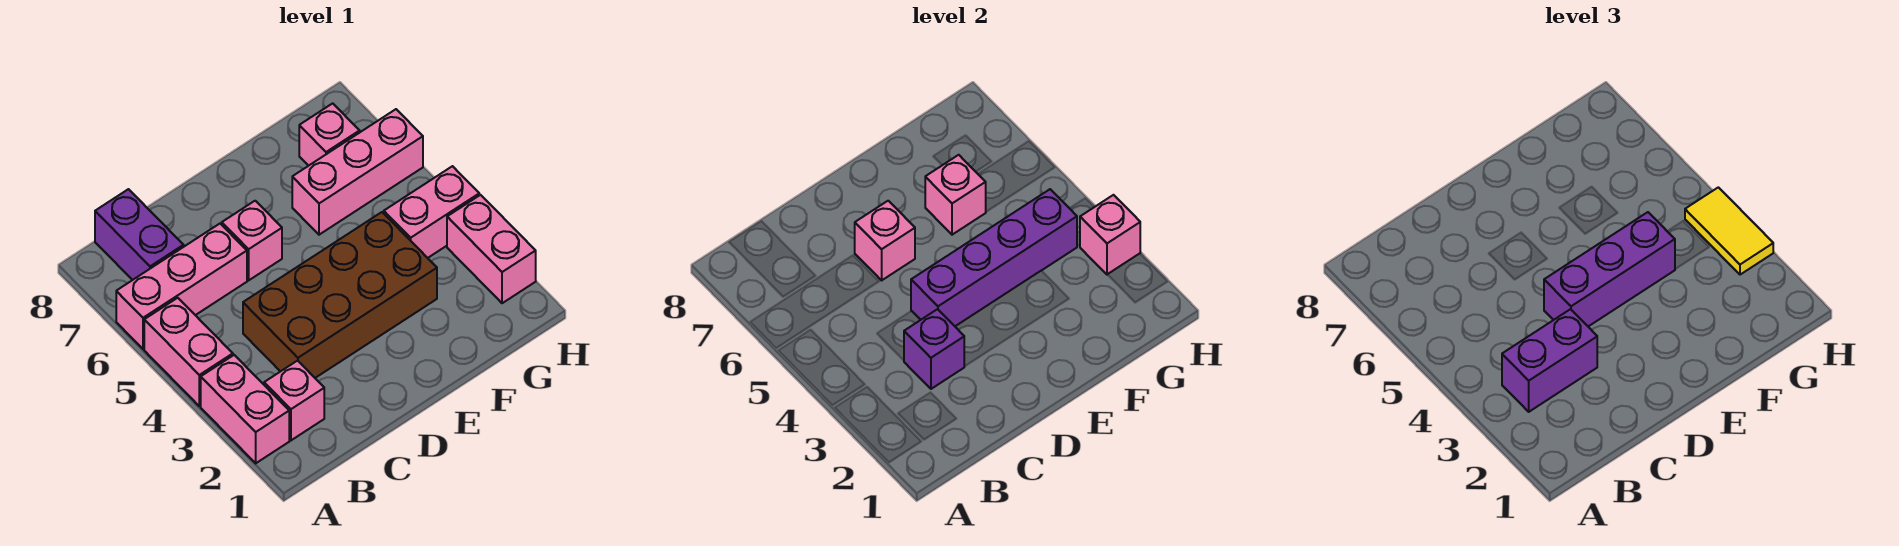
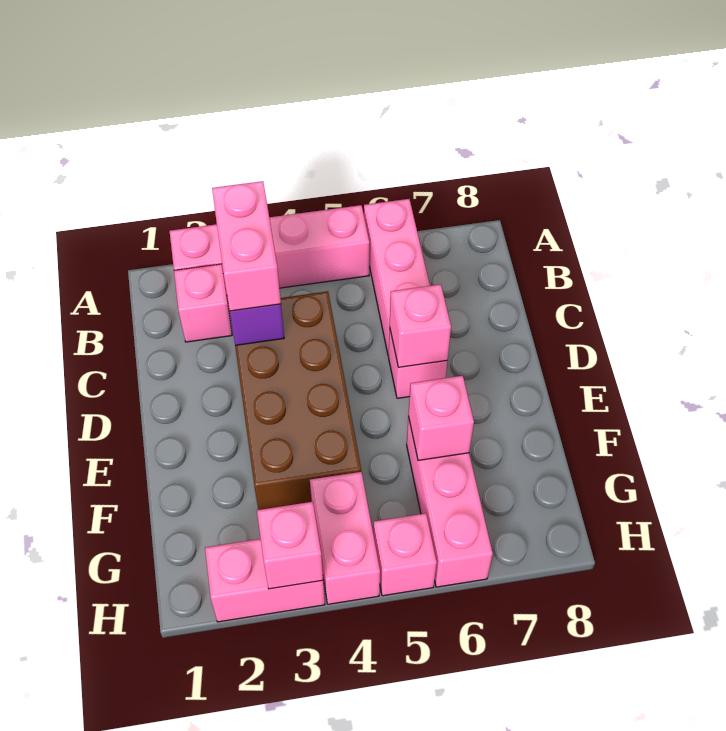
purple 1x2 brick [1502,309,1597,412] -> pink 1x2 brick [212,181,281,311]
purple 1x2 brick [95,189,184,280] -> none
purple 1x4 brick [911,189,1077,326] -> none
purple 1x3 brick [1544,212,1675,326] -> none
pink 1x1 brick [299,103,360,166] -> pink 1x1 brick moved to [373,513,437,596]
yellow 1x2 tile [1685,187,1773,275] -> none

